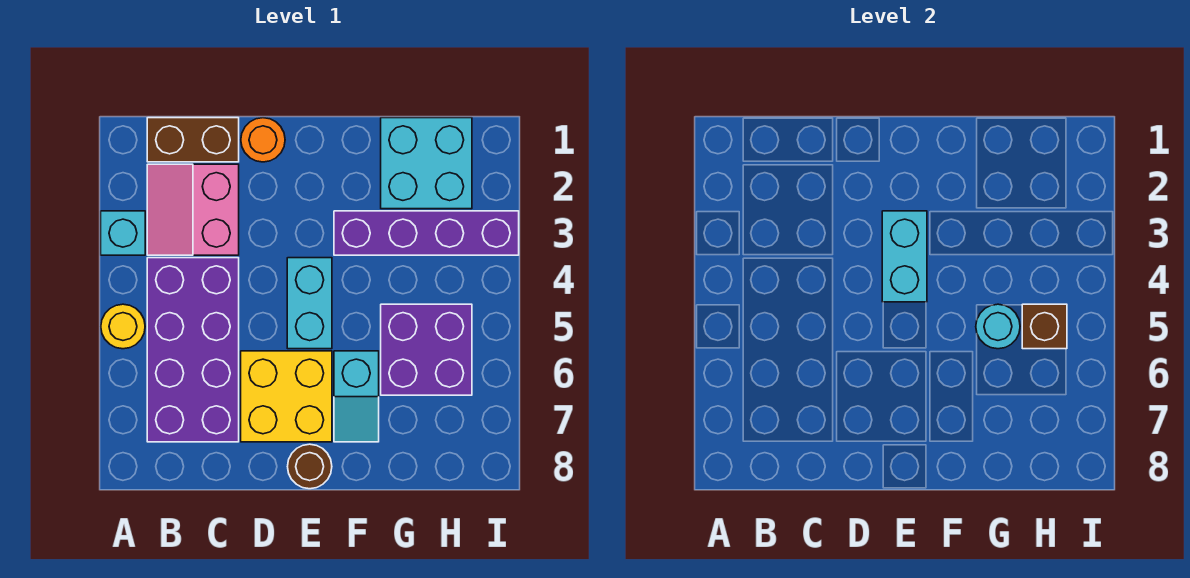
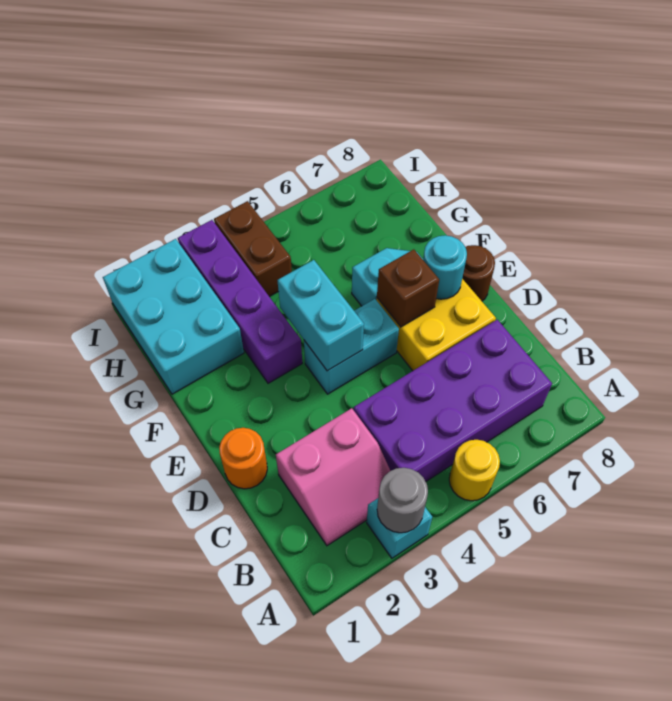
none -> grey 1x1 round brick [377,468,428,533]
brown 1x2 brick [147,118,239,162] -> brown 1x2 brick moved to [214,201,292,297]
cyan 1x2 brick [882,211,927,302] -> cyan 1x2 brick turned to [277,260,364,371]
cyan 2x2 brick [381,118,472,209] -> cyan 2x3 brick [103,239,244,394]
purple 2x2 brick [381,304,472,395] -> none
cyan 1x1 round brick [976,304,1020,349] -> cyan 1x1 round brick moved to [423,235,467,299]
brown 1x1 brick [1022,304,1067,349] -> brown 1x1 brick moved to [377,249,439,327]

